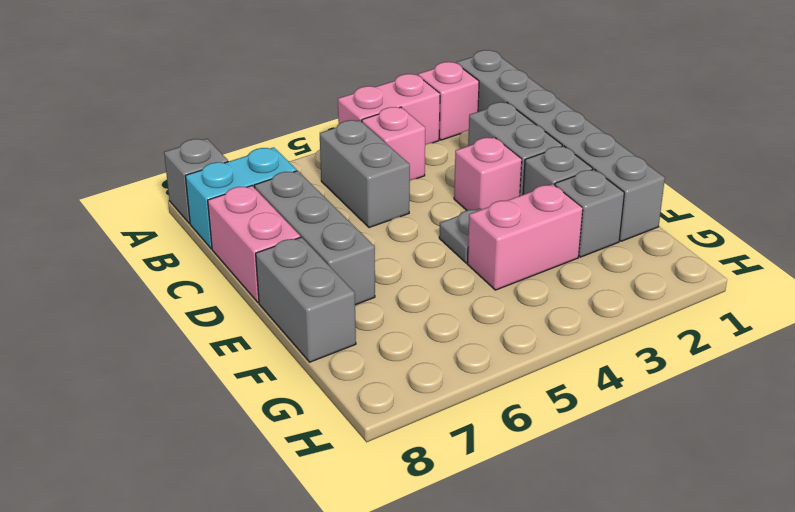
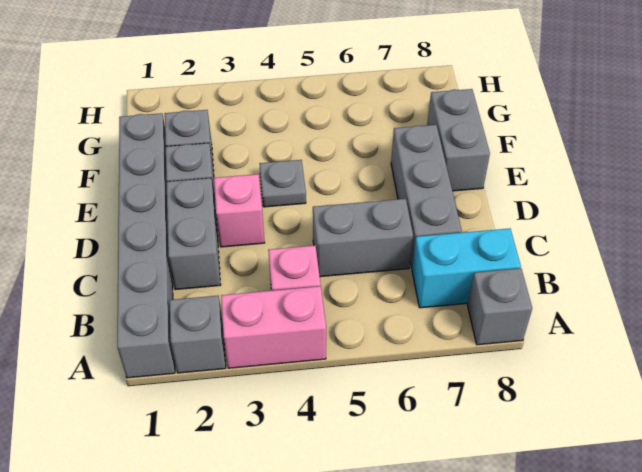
pink 1x1 brick [418,62,479,140] -> grey 1x1 brick [170,296,226,373]
grey 1x2 brick [320,120,410,228] -> grey 1x2 brick turned to [313,199,413,277]
pink 1x2 brick [208,186,300,303] -> none
pink 1x2 brick [467,184,583,290] -> none

